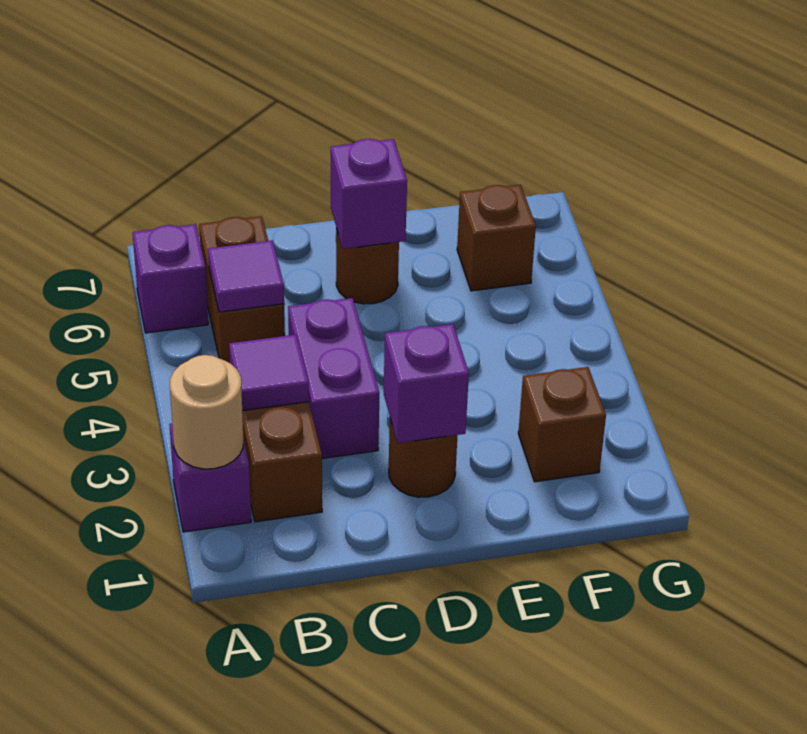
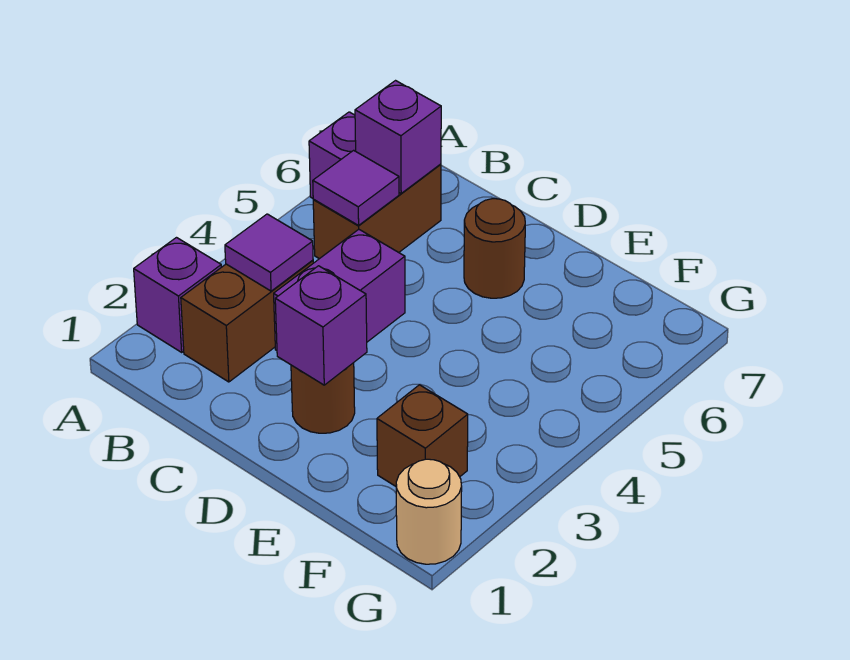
tan 1x1 round brick [170,355,243,469] -> tan 1x1 round brick moved to [396,459,462,564]
purple 1x1 brick [331,139,407,249] -> purple 1x1 brick moved to [355,81,441,193]
brown 1x1 brick [457,185,536,291] -> none

